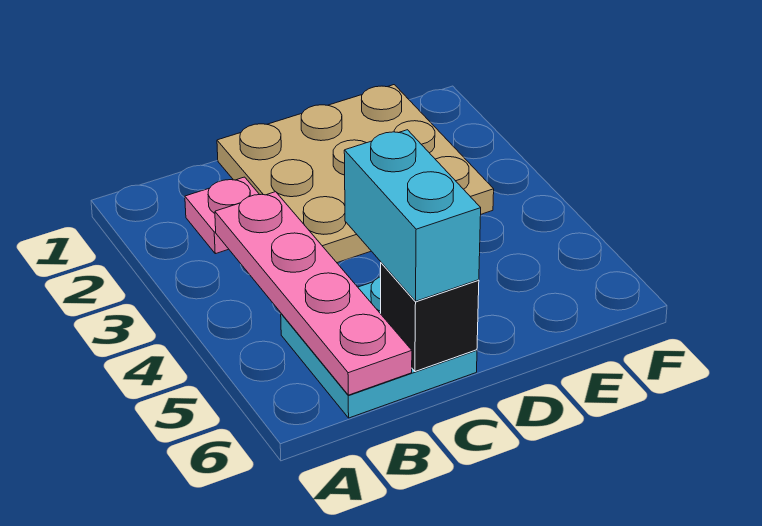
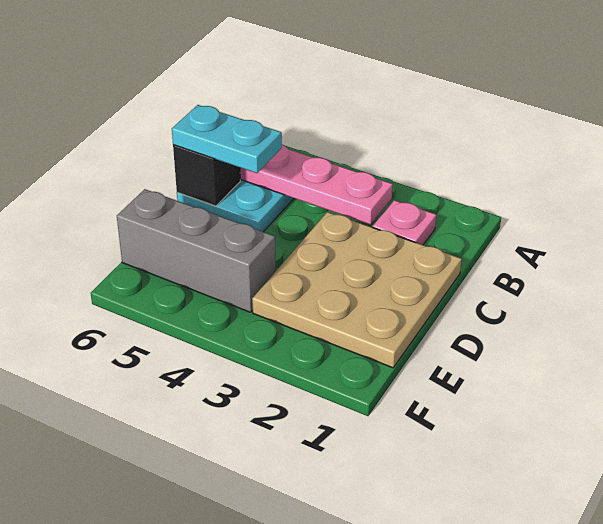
cyan 1x2 brick [344,130,481,301] -> cyan 1x2 plate [172,105,282,173]
none -> grey 1x3 brick [117,189,276,312]

